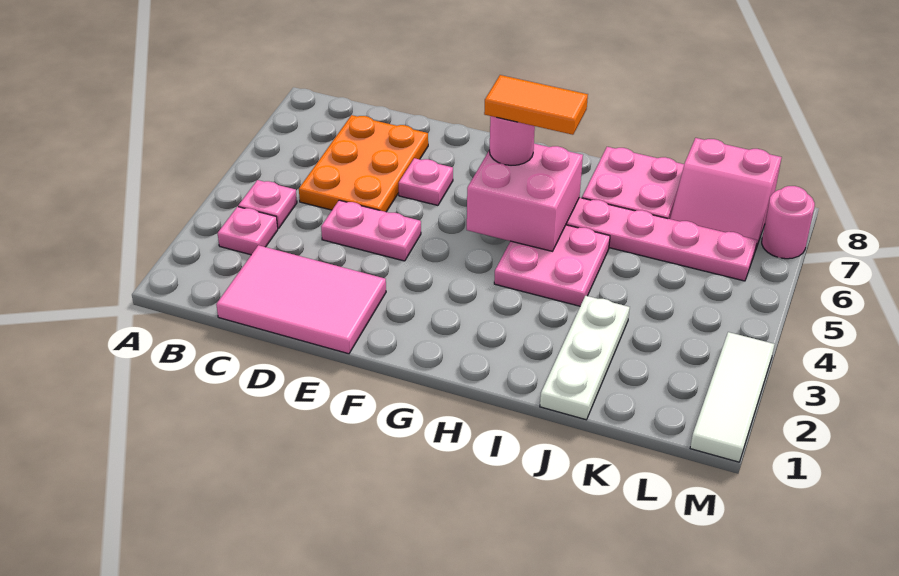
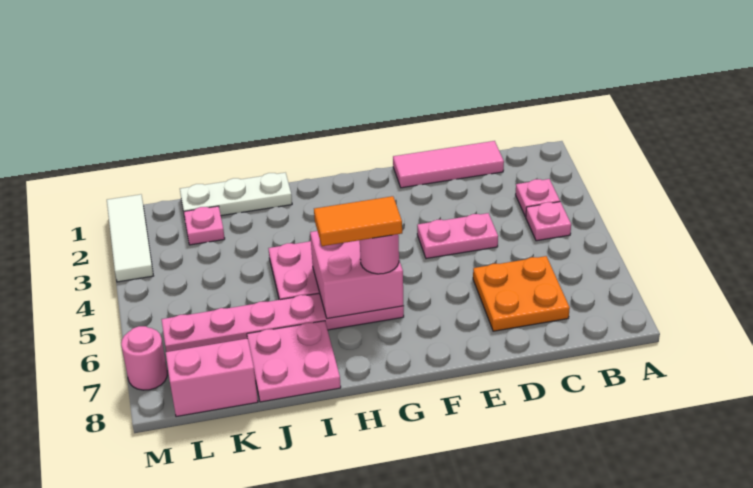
pink 2x3 tile [216,245,386,354] -> pink 1x3 tile [393,141,504,188]
orange 2x3 plate [299,115,428,212] -> orange 2x2 plate [473,256,570,331]
pink 1x1 plate [399,158,453,205] -> pink 1x1 plate moved to [184,206,225,245]
white 1x3 plate [540,296,630,420] -> white 1x3 plate turned to [180,173,292,216]

